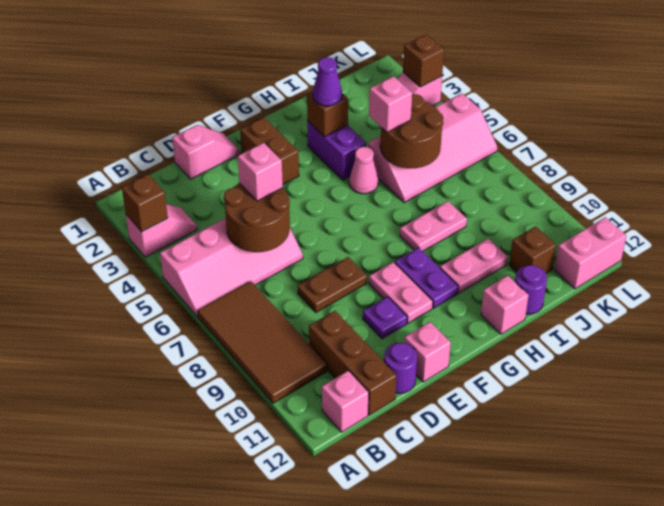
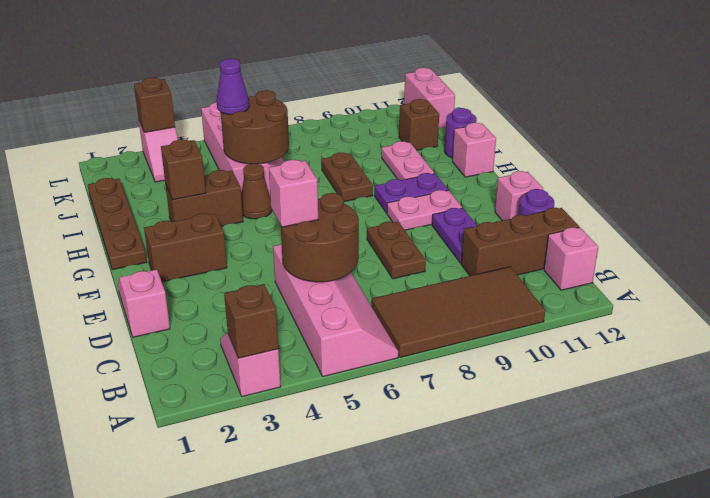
purple 1x1 plate [363,297,407,339] -> purple 1x2 plate [432,208,477,263]
none -> brown 1x4 plate [88,178,147,270]
purple 1x2 brick [307,121,366,180] -> brown 1x2 brick [165,170,243,226]
purple 1x1 cone [313,57,342,106] -> purple 1x1 cone moved to [217,59,249,114]
pink 1x1 cone [349,147,378,194] -> brown 1x1 cone [241,164,272,219]
pink 1x2 plate [400,201,467,251] -> brown 1x2 plate [321,153,373,202]
pink 1x1 brick [369,76,412,132] -> none

